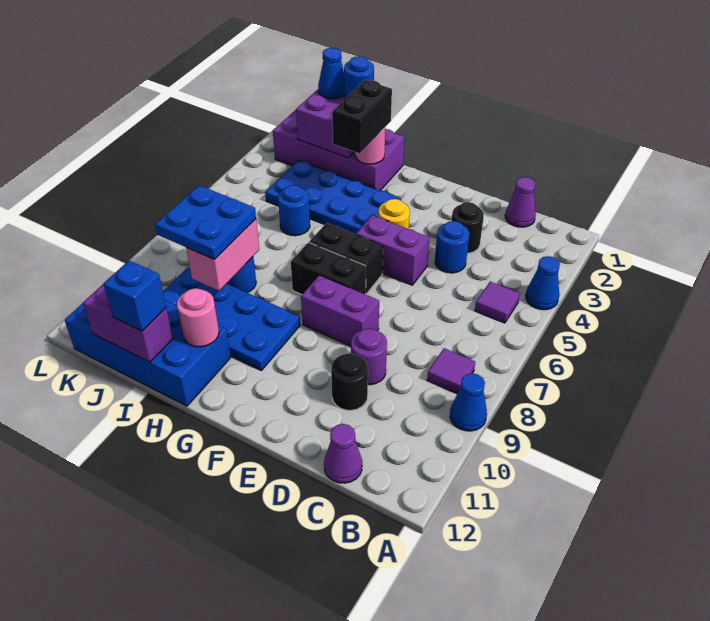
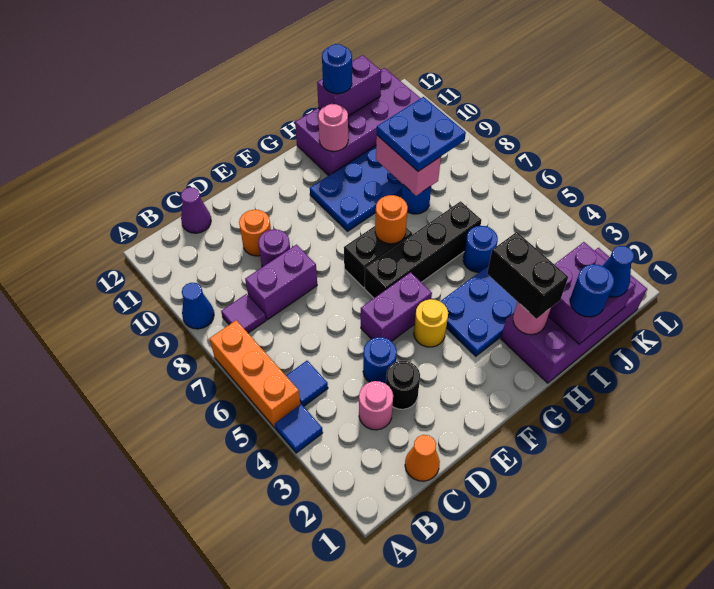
blue 1x1 cone [526,256,560,310] -> blue 1x1 tile [275,404,323,453]
none -> orange 1x3 brick [210,320,300,428]
purple 1x1 tile [475,282,520,323] -> blue 1x1 tile [286,361,328,406]
purple 1x1 cone [505,177,536,227] -> orange 1x1 cone [405,435,440,481]
none -> pink 1x1 round brick [359,381,393,430]
black 1x1 round brick [331,353,368,410] -> orange 1x1 round brick [239,210,271,256]
purple 1x2 brick [301,275,379,346] -> purple 1x2 brick moved to [245,245,317,320]
black 1x2 brick [309,223,383,294] -> black 1x4 brick [365,201,481,298]
none -> orange 1x1 round brick [375,195,408,244]
blue 2x4 brick [65,301,231,406] -> purple 2x4 brick [295,68,421,175]
blue 1x1 brick [103,261,166,331] -> blue 1x1 round brick [322,44,352,94]

